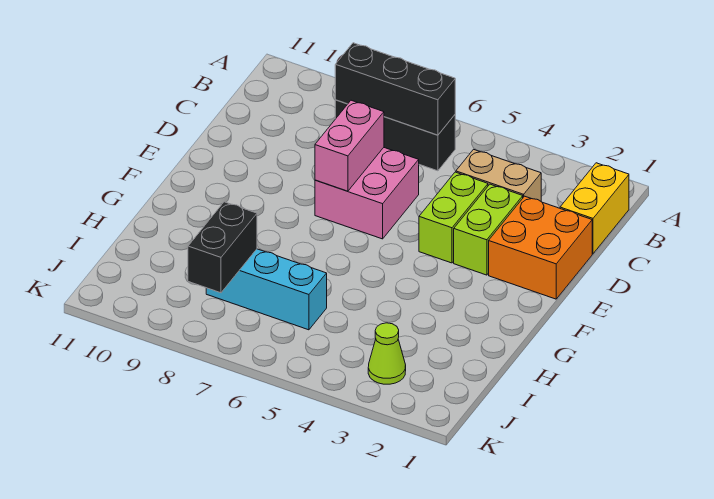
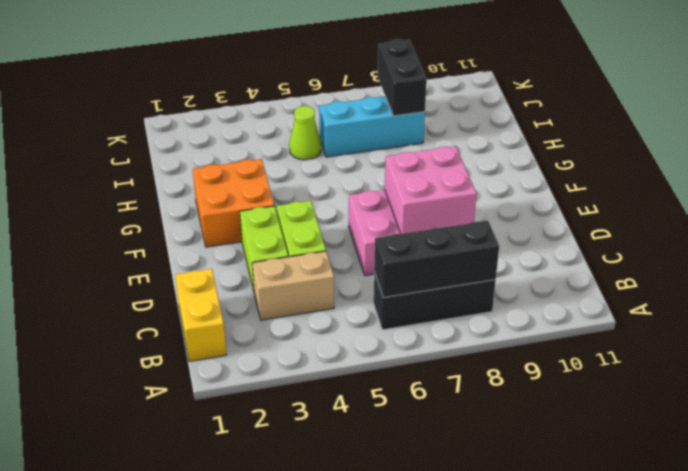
orange 2x2 brick [489,196,592,299] -> orange 2x2 brick moved to [193,159,274,247]
pink 1x2 brick [315,100,384,191] -> pink 2x2 brick [385,146,476,234]
lime 1x1 cone [368,323,406,384] -> lime 1x1 cone moved to [289,106,321,160]

